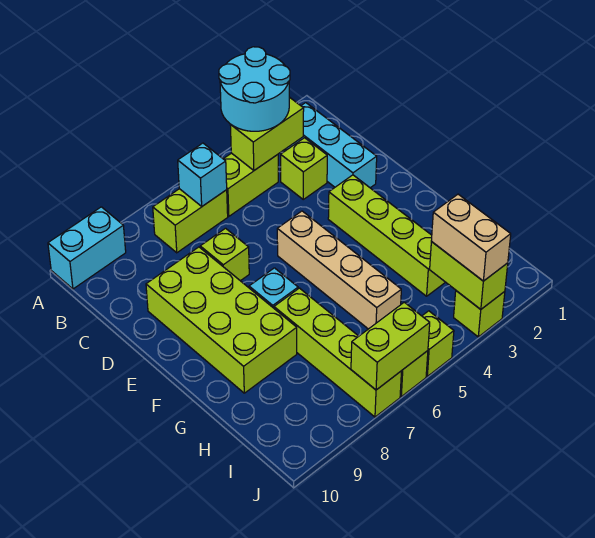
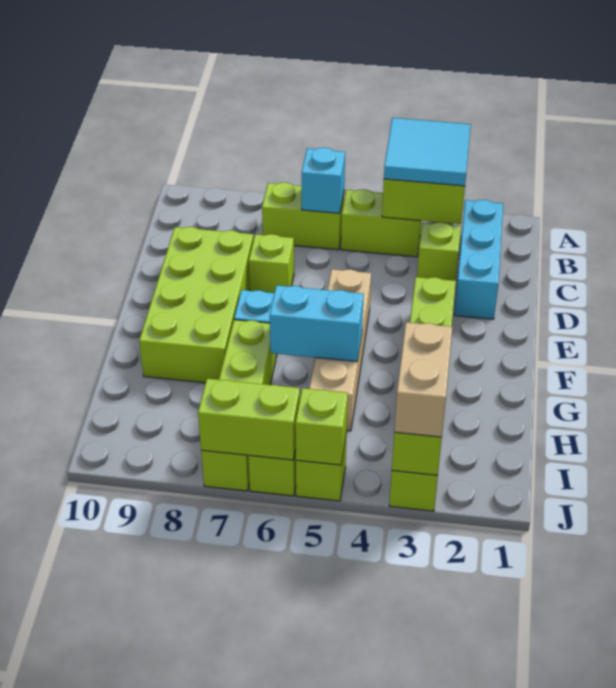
cyan 2x2 round brick [219,47,290,131] -> cyan 2x2 tile [384,118,471,186]
cyan 1x2 brick [48,207,126,289] -> cyan 1x2 brick moved to [270,285,364,362]
none -> lime 1x1 brick [295,388,348,465]

